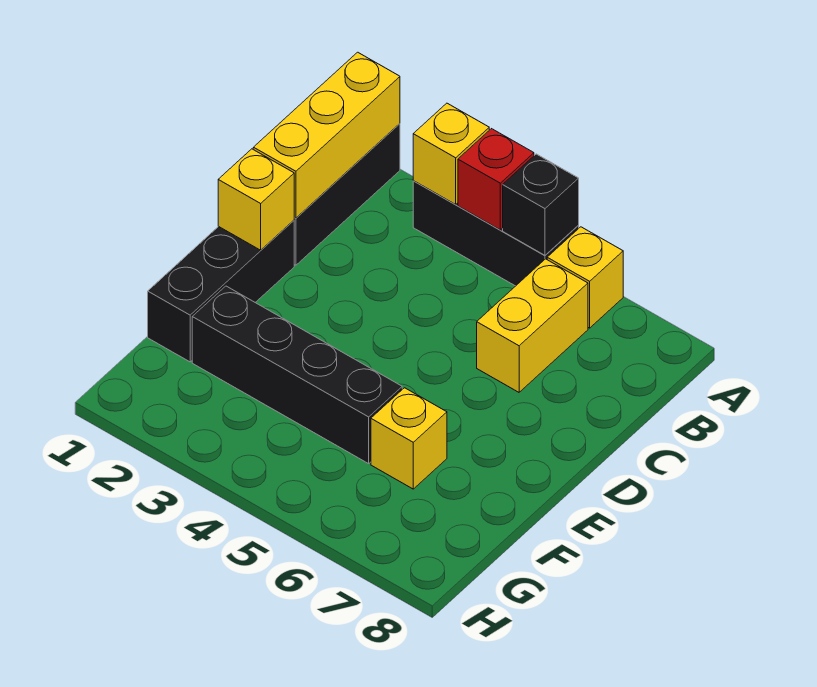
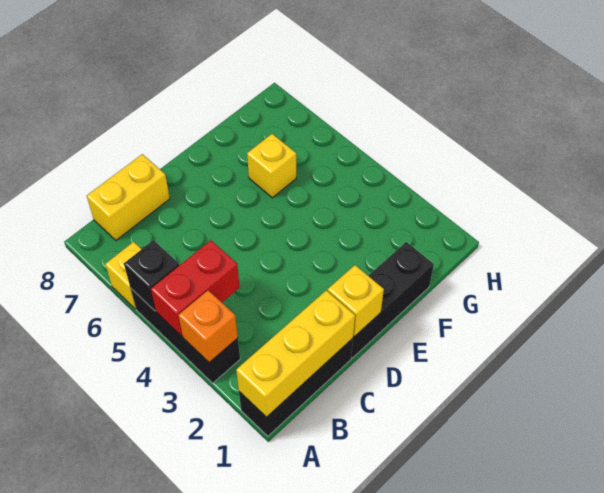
yellow 1x1 brick [413,103,489,205] -> orange 1x1 brick [178,290,238,362]
red 1x1 brick [458,129,534,230] -> red 1x2 brick [151,240,240,336]
yellow 1x2 brick [477,259,588,392] -> yellow 1x2 brick moved to [87,154,170,240]
black 1x4 brick [192,286,402,464] -> none

